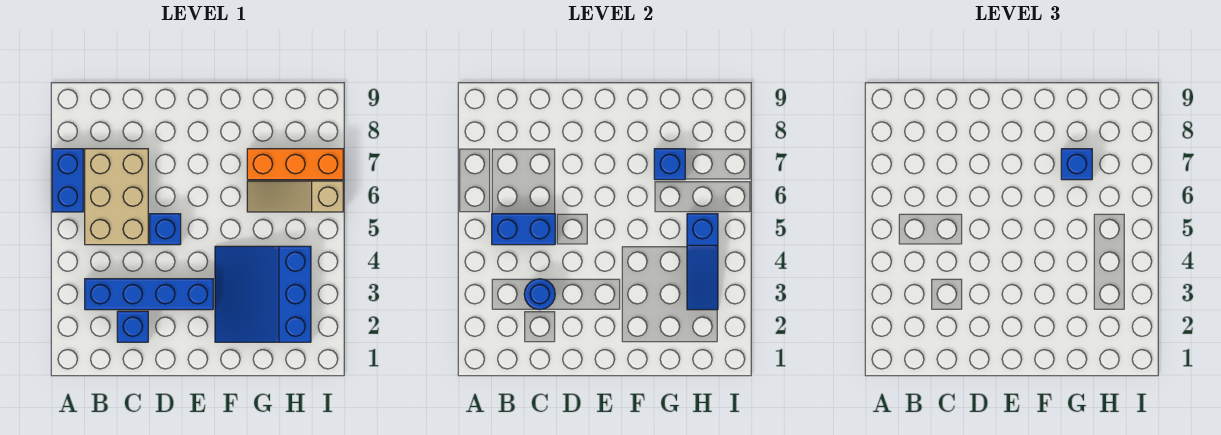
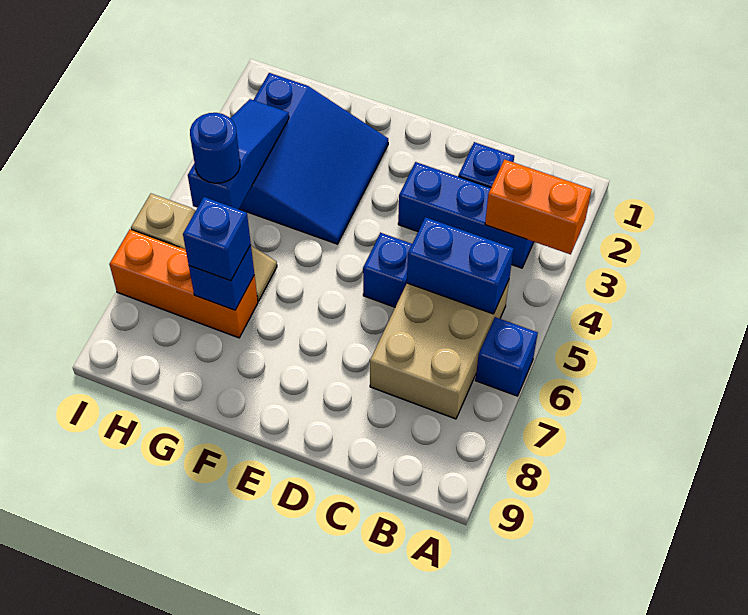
none -> orange 1x2 brick [485,160,592,254]
blue 1x2 brick [52,149,83,212] -> blue 1x1 brick [475,317,538,396]
blue 1x4 brick [85,279,213,310] -> blue 1x3 brick [398,162,534,268]
blue 1x1 round brick [524,279,555,310] -> blue 1x1 round brick moved to [190,113,240,183]

